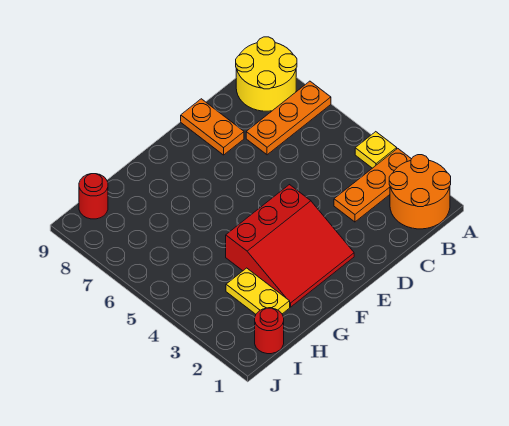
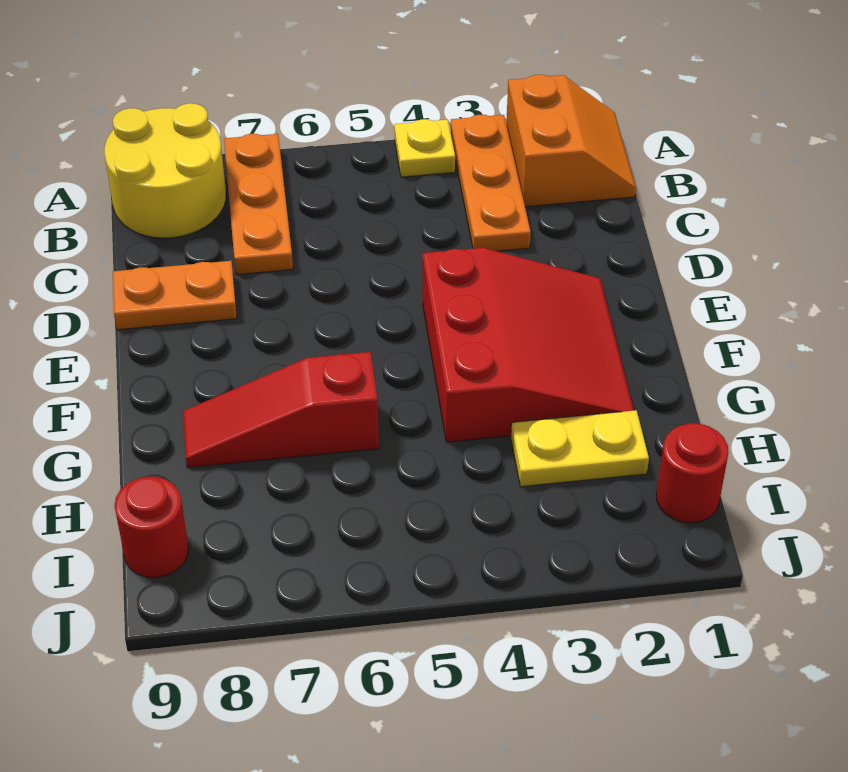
orange 2x2 round brick [389,155,451,229] -> orange 2x2 slope [506,75,636,207]
none -> red 1x3 slope [183,352,379,468]

